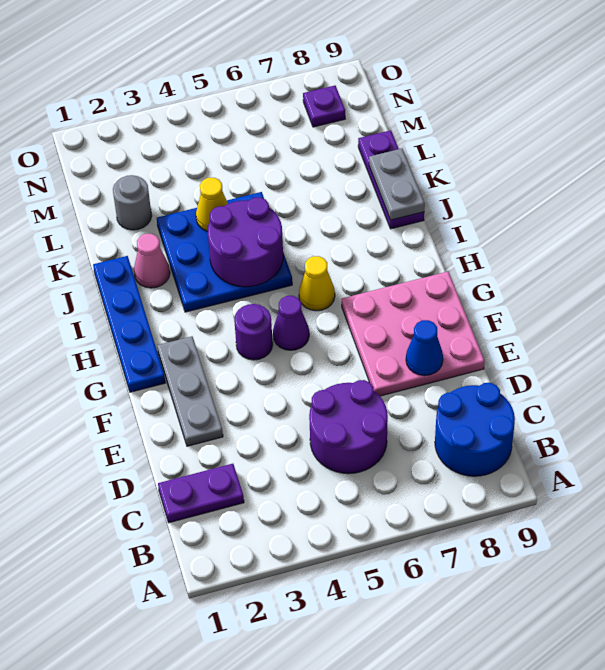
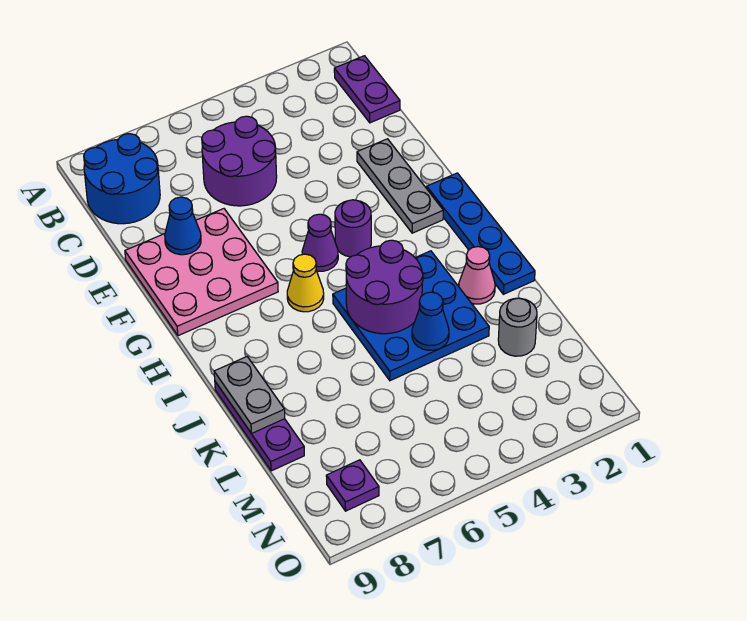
purple 1x2 plate [158,464,244,523] -> purple 1x2 plate turned to [334,56,400,123]
yellow 1x1 cone [196,178,228,231] -> blue 1x1 cone [412,292,449,350]

